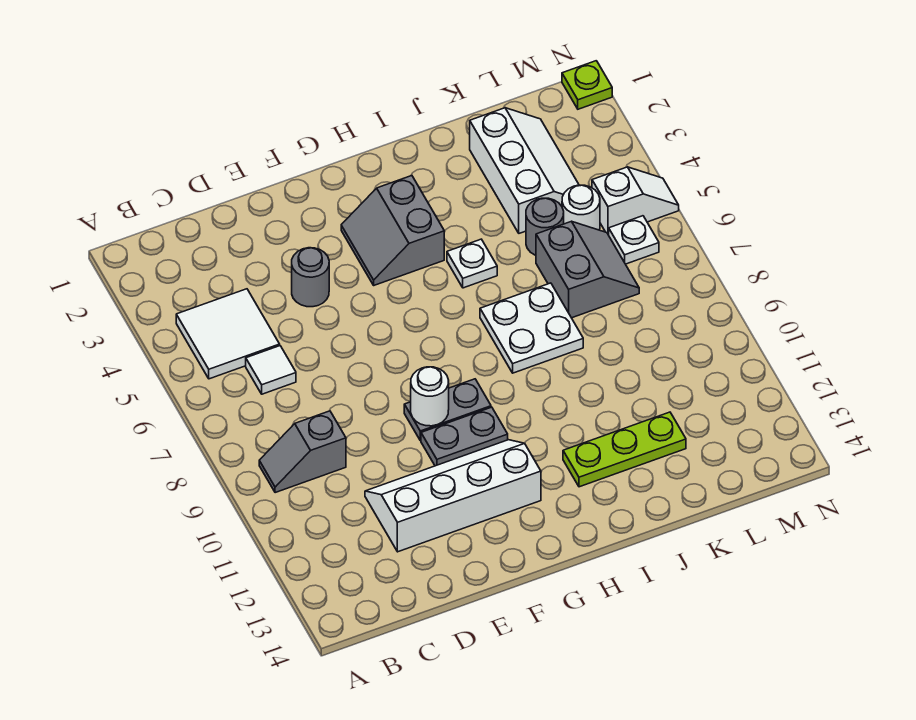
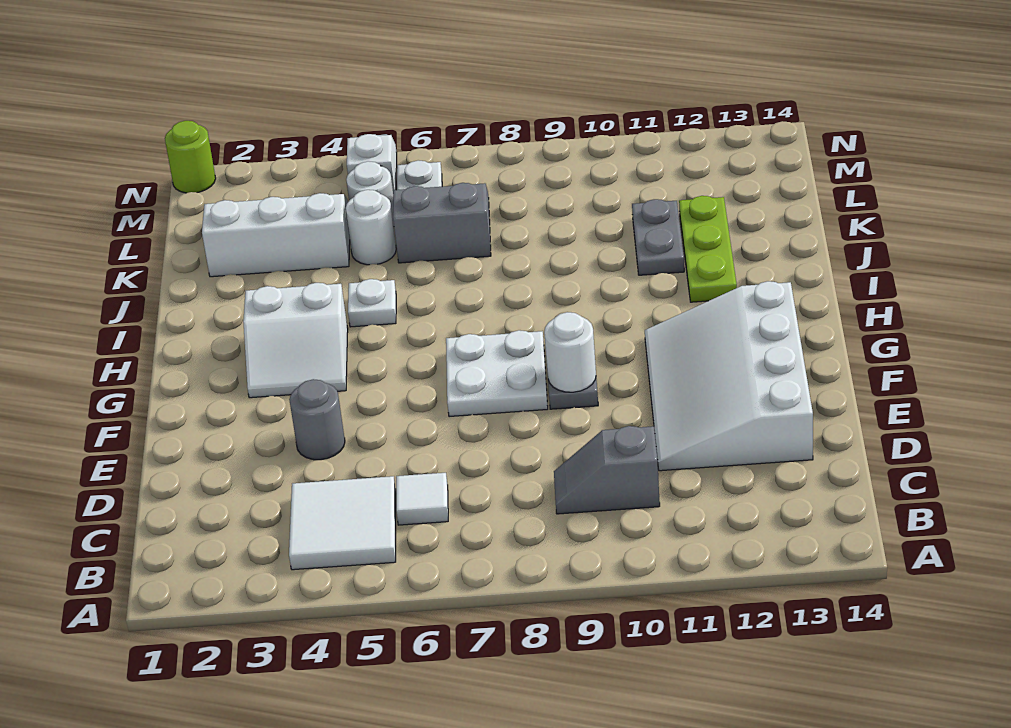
grey 1x2 slope [259,411,346,493] -> grey 1x2 slope turned to [554,426,660,514]
white 2x4 slope [365,440,541,552] -> white 3x4 slope [645,281,813,471]
grey 1x2 plate [421,407,508,466] -> grey 1x2 plate moved to [632,199,684,275]
grey 2x2 slope [341,175,444,285] -> white 2x2 slope [243,283,348,398]
white 2x2 plate [480,283,583,373] -> white 2x2 plate moved to [446,330,548,417]
grey 1x1 round brick [526,198,564,255] -> white 1x1 round brick [346,190,396,265]
lime 1x1 plate [562,61,612,109] -> lime 1x1 round brick [165,121,216,193]

